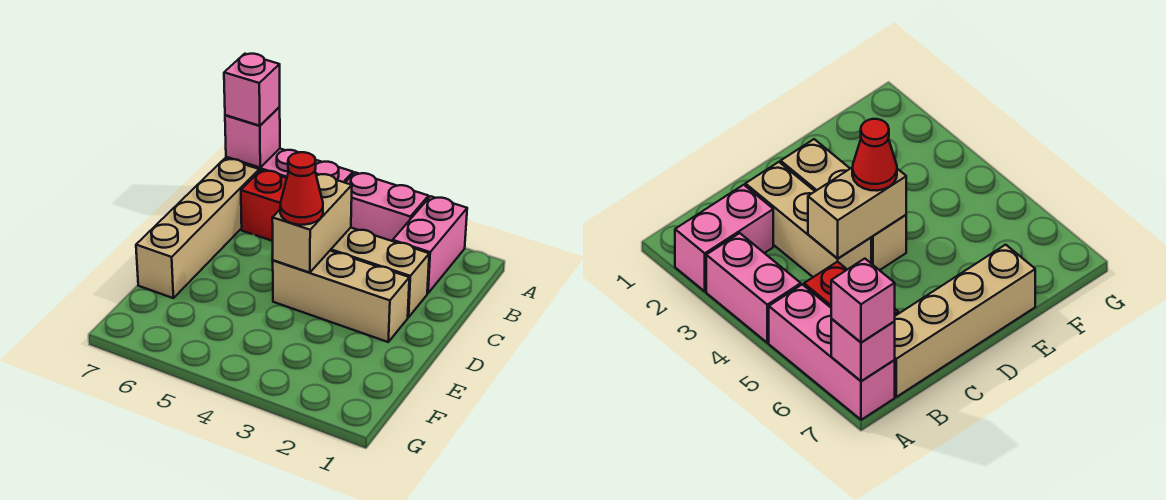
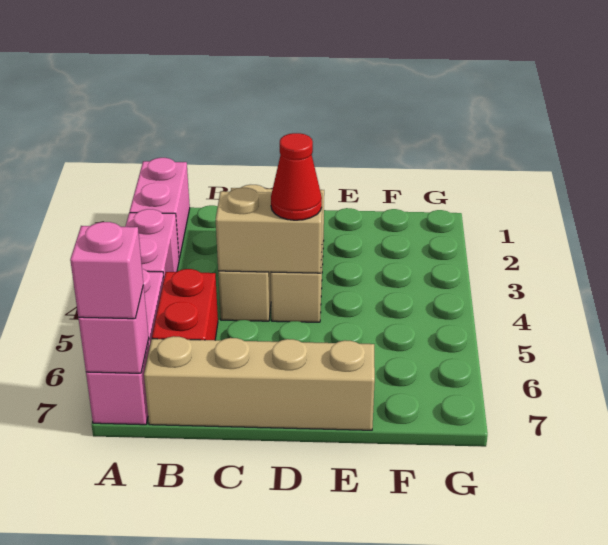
pink 1x2 brick [393,196,467,293] -> pink 1x2 brick turned to [130,158,190,259]

